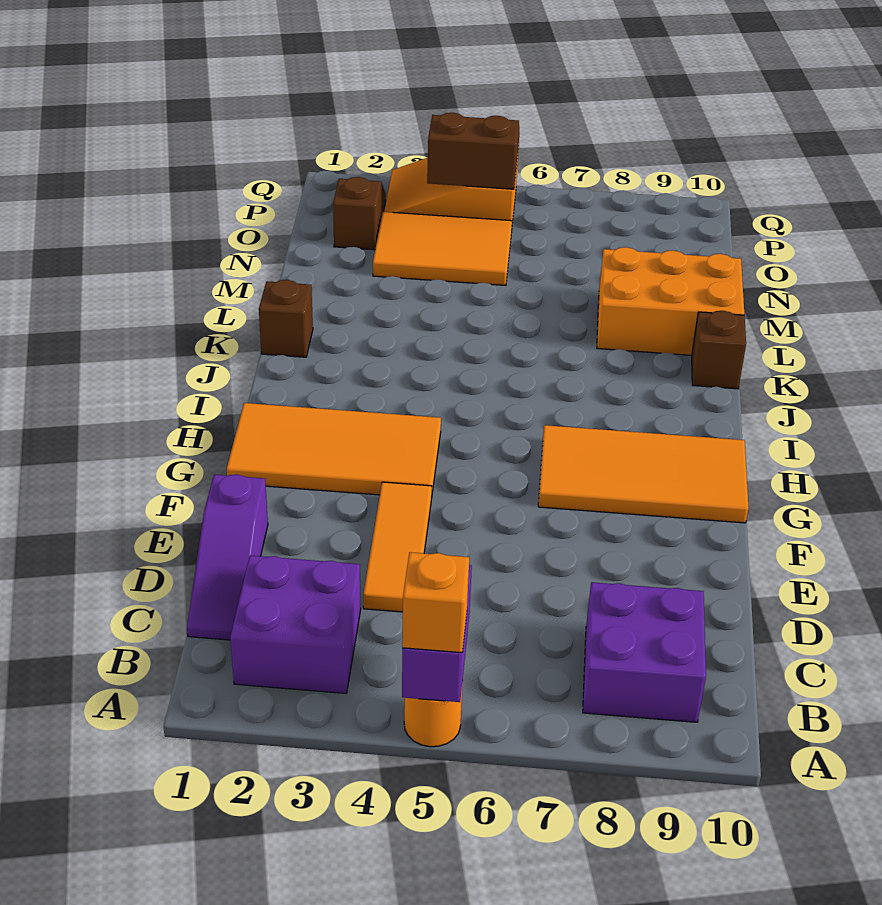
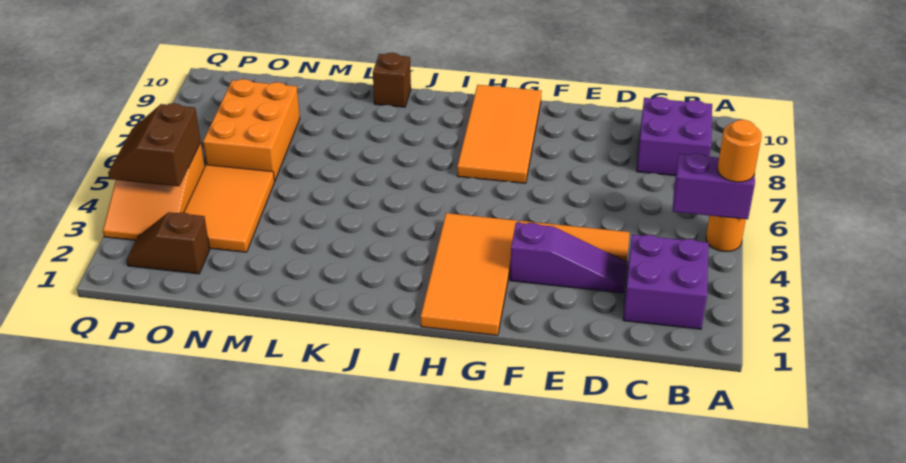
orange 1x1 brick [402,552,469,653] -> orange 1x1 round brick [717,120,762,182]
purple 1x3 slope [187,474,268,640] -> purple 1x3 slope moved to [510,222,627,293]
brown 1x1 brick [259,280,313,357] -> none
orange 2x3 brick [597,247,744,355] -> orange 2x3 brick moved to [203,79,300,181]

